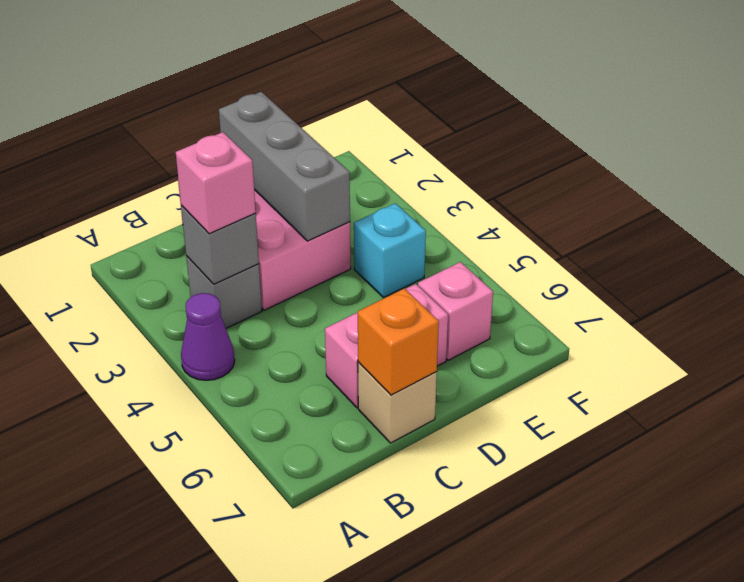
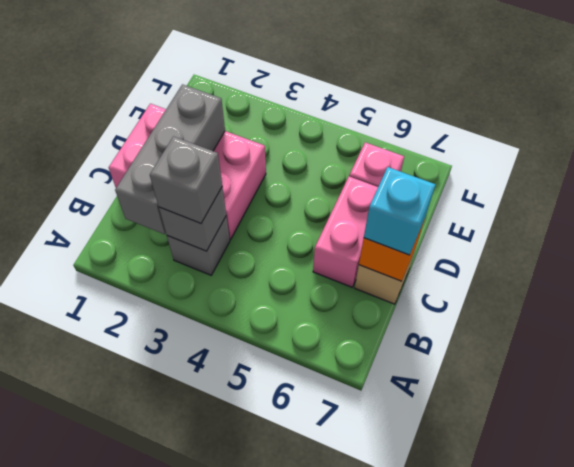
purple 1x1 cone [181,293,235,380] -> none
pink 1x1 brick [176,132,256,234] -> grey 1x1 brick [150,136,222,223]
grey 1x3 brick [219,92,350,241] -> grey 1x3 brick turned to [115,84,225,234]
cyan 1x1 brick [354,203,426,298] -> cyan 1x1 brick moved to [364,167,436,255]

